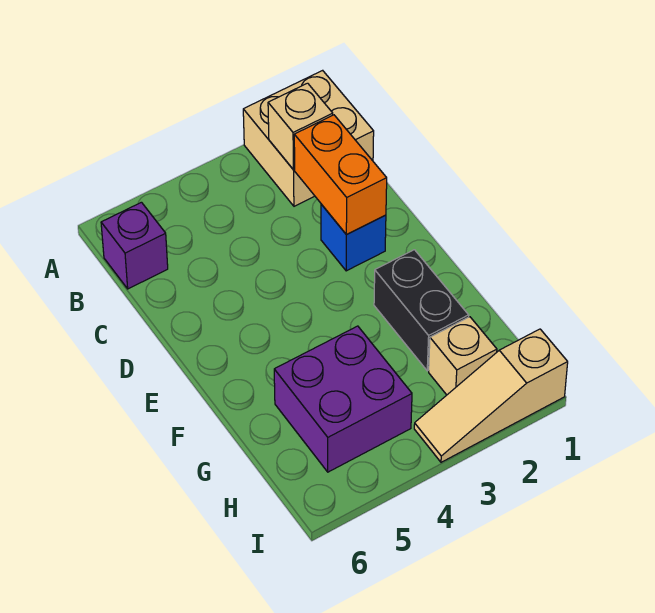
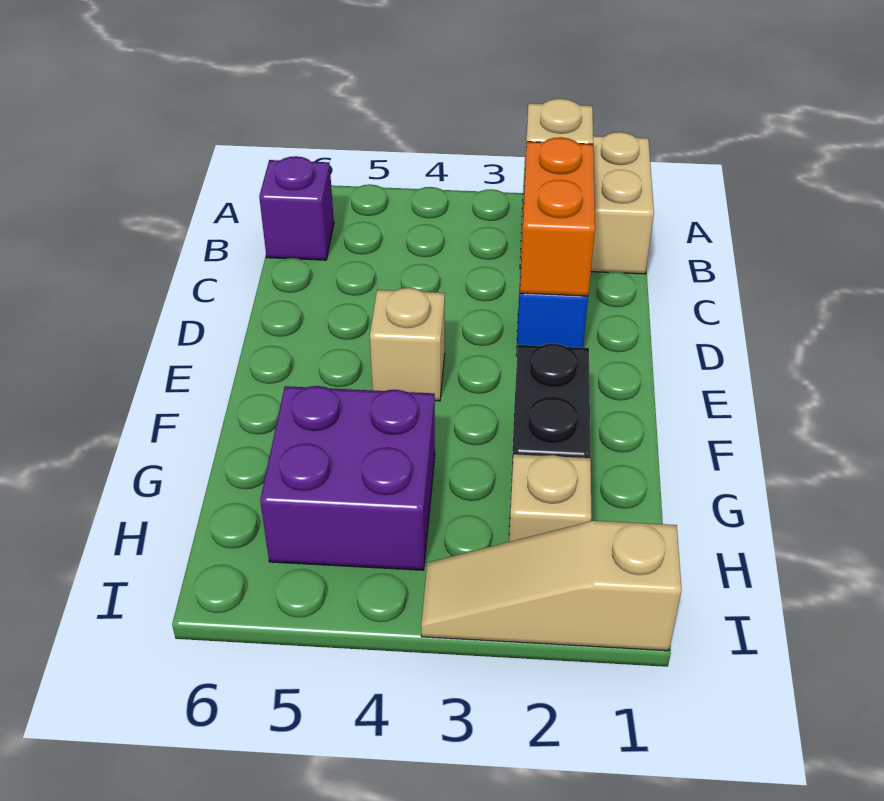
none -> tan 1x1 brick [370,288,445,401]

